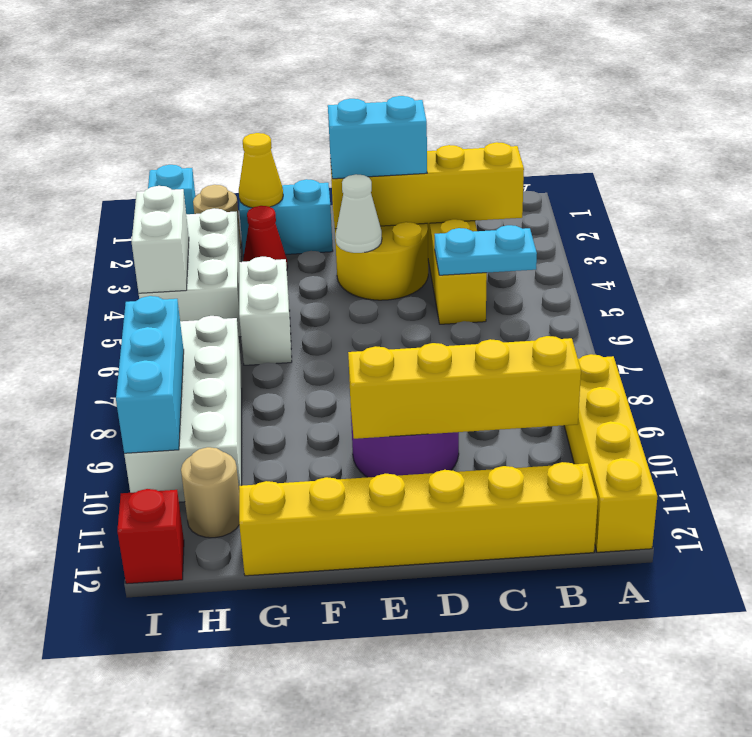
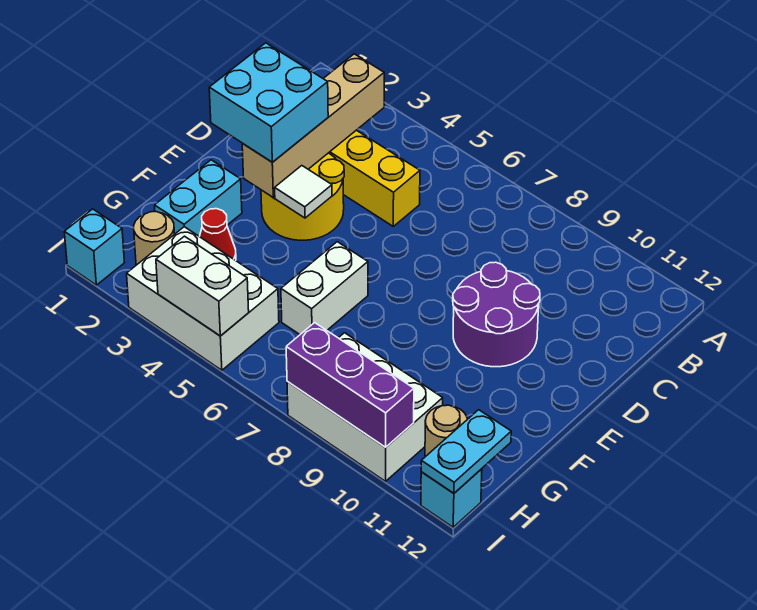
yellow 1x4 brick [564,354,658,552] -> none
yellow 1x4 brick [330,142,524,229] -> tan 1x4 brick [242,54,384,197]
cyan 1x2 plate [435,225,537,275] -> cyan 1x2 plate moved to [421,410,511,493]
yellow 1x4 brick [348,336,581,439] -> none
yellow 1x6 brick [239,462,598,576] -> none
cyan 1x2 brick [328,96,427,179] -> cyan 2x2 brick [209,43,328,162]
white 1x1 cone [336,174,382,253] -> white 1x1 tile [275,166,332,218]
yellow 1x1 cone [239,133,283,208] -> none
white 1x2 brick [239,257,292,365] -> white 1x2 brick turned to [281,242,368,334]
white 2x4 brick [124,316,242,502] -> white 2x3 brick [287,333,443,481]
cyan 1x3 brick [116,296,184,453] -> purple 1x3 brick [286,323,414,447]
red 1x1 brick [117,489,184,584] -> cyan 1x1 brick [421,469,482,527]

